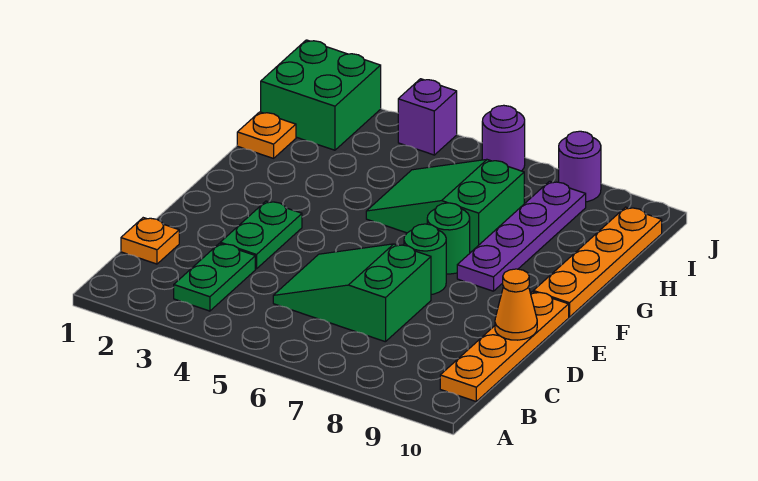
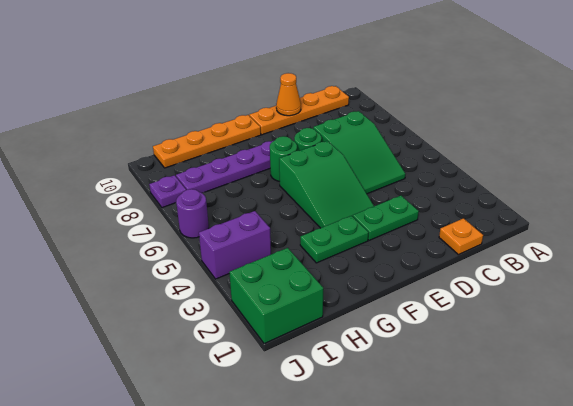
green 1x2 plate [174,243,255,311] -> green 1x2 plate moved to [300,216,368,263]
green 2x3 slope [366,159,524,253] -> green 2x3 slope moved to [279,141,374,228]
orange 1x1 plate [237,112,296,158] -> none
purple 1x1 brick [398,79,457,155] -> purple 1x2 brick [199,211,271,279]
purple 1x1 round brick [559,131,601,202] -> purple 1x1 plate [149,175,186,208]

